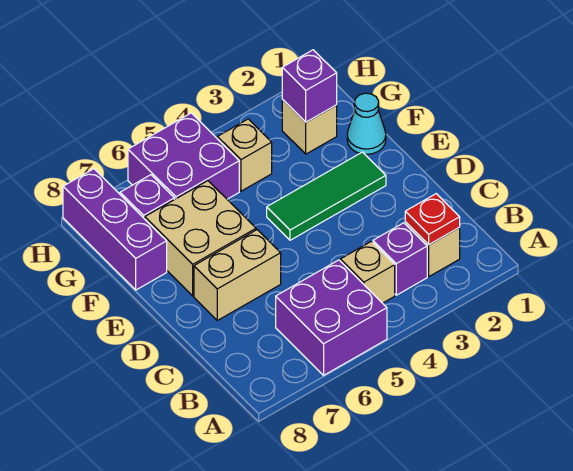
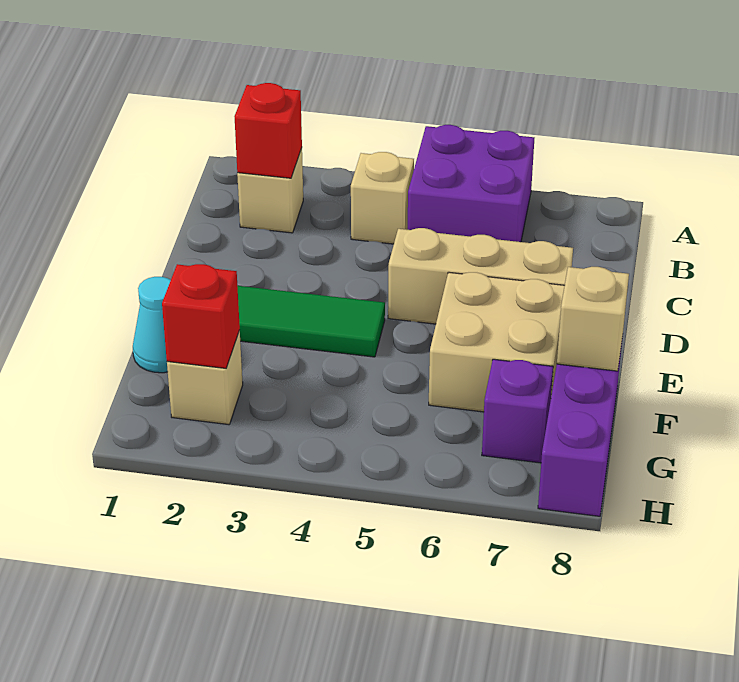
red 1x1 plate [405,194,460,245] -> red 1x1 brick [234,83,302,178]
purple 1x1 brick [373,223,427,295] -> none
tan 1x2 brick [194,230,281,320] -> tan 1x3 brick [388,228,573,324]
purple 1x1 brick [282,50,337,122] -> red 1x1 brick [162,264,240,368]
tan 1x1 brick [217,119,272,191] -> tan 1x1 brick moved to [557,267,629,371]
purple 2x2 brick [128,113,239,200] -> none

